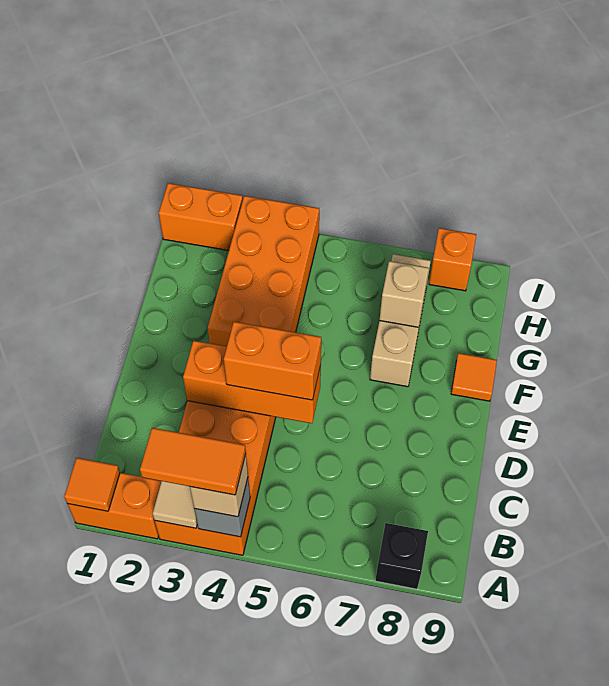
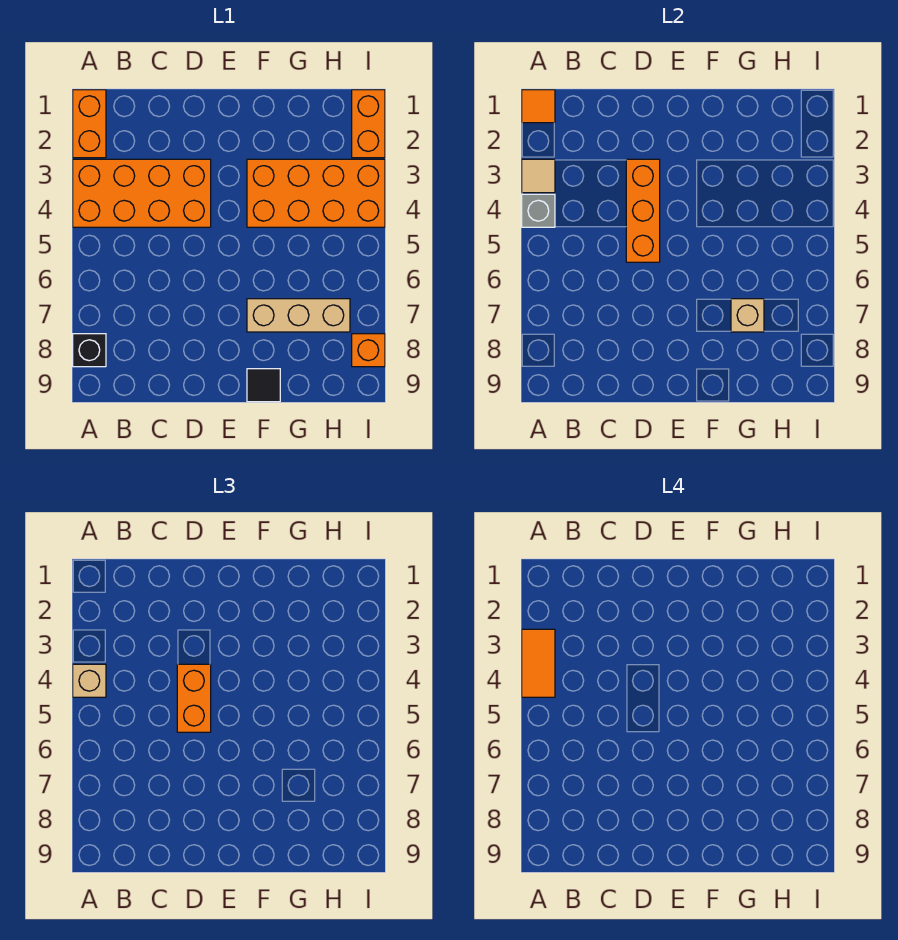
orange 1x1 tile [451,353,497,401] -> black 1x1 tile [247,369,280,402]

